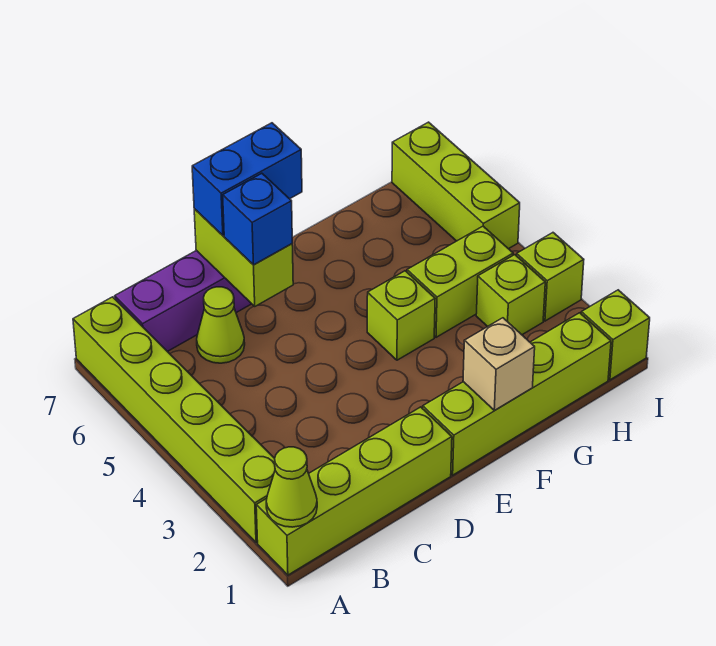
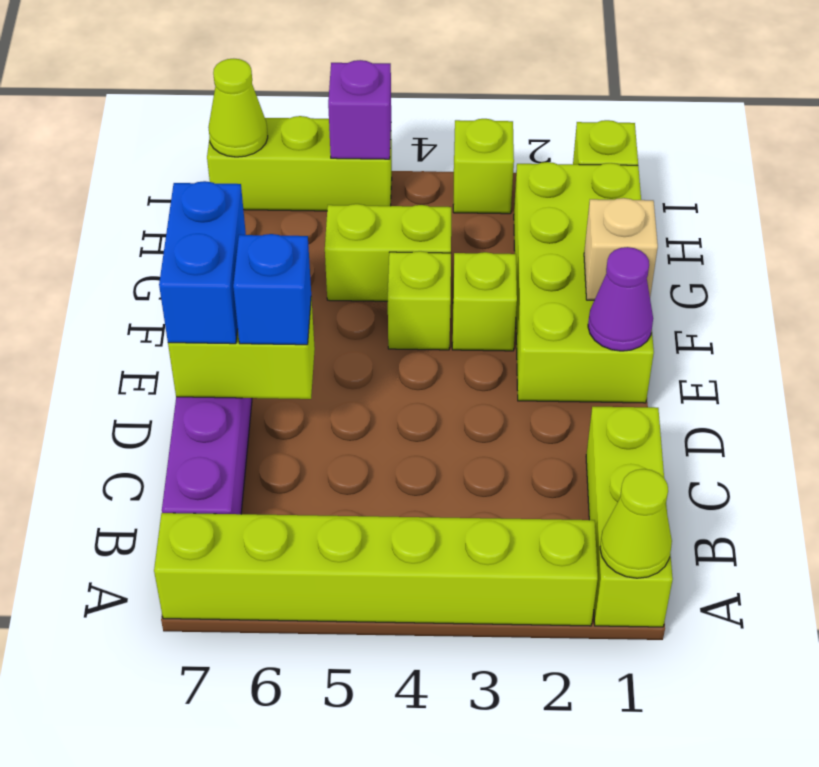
lime 1x4 brick [256,407,452,575] -> lime 1x3 brick [586,407,673,627]
lime 1x1 cone [197,287,245,363] -> lime 1x1 cone moved to [208,59,268,157]
lime 1x4 brick [423,313,611,475] -> lime 2x4 brick [514,162,654,403]
none -> purple 1x1 cone [588,247,653,351]
lime 1x2 brick [407,226,513,337] -> lime 1x2 brick turned to [325,204,451,301]
lime 1x1 brick [476,255,545,335] -> lime 1x1 brick moved to [452,252,517,351]
none -> purple 1x1 brick [328,60,391,159]

